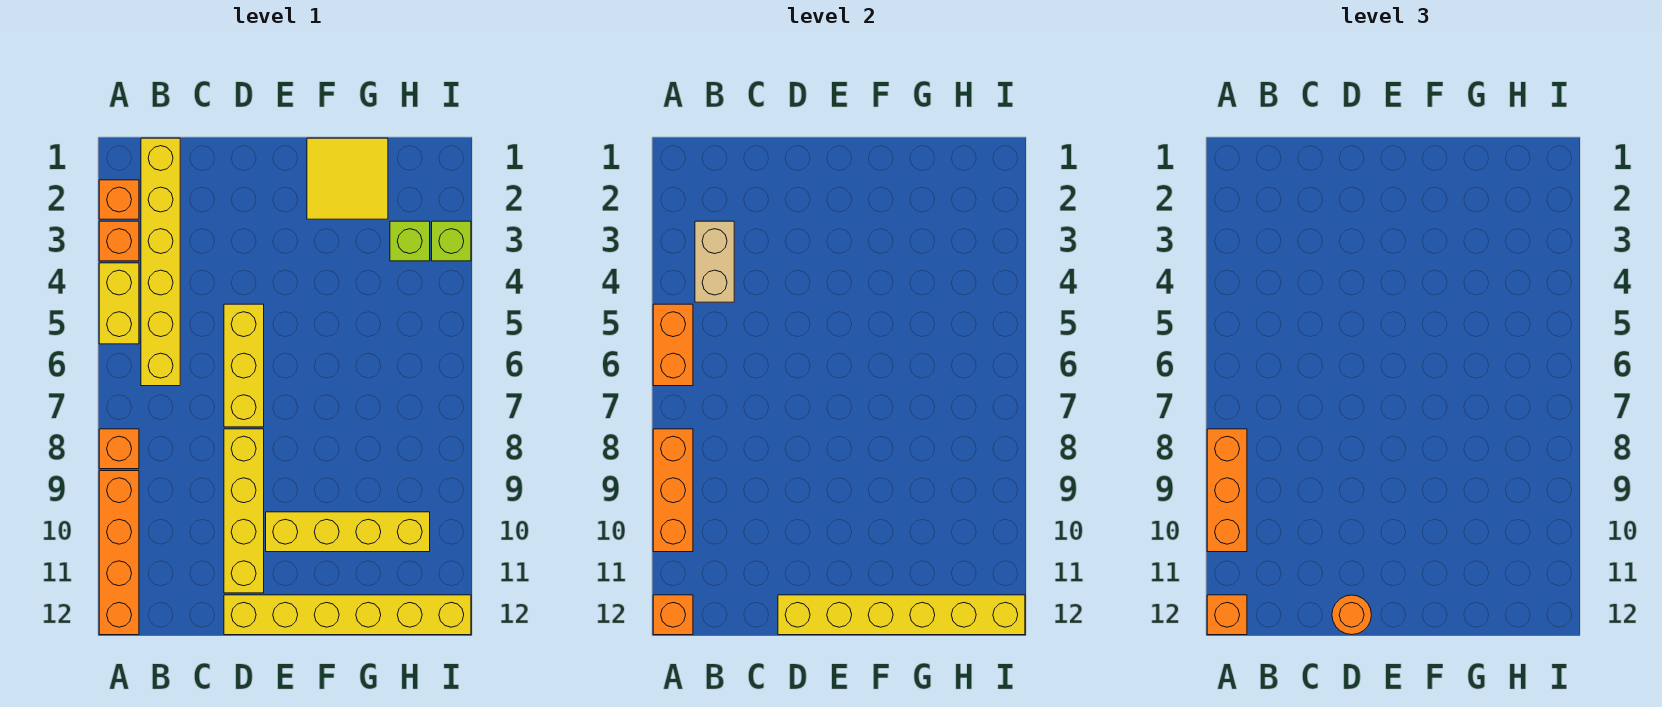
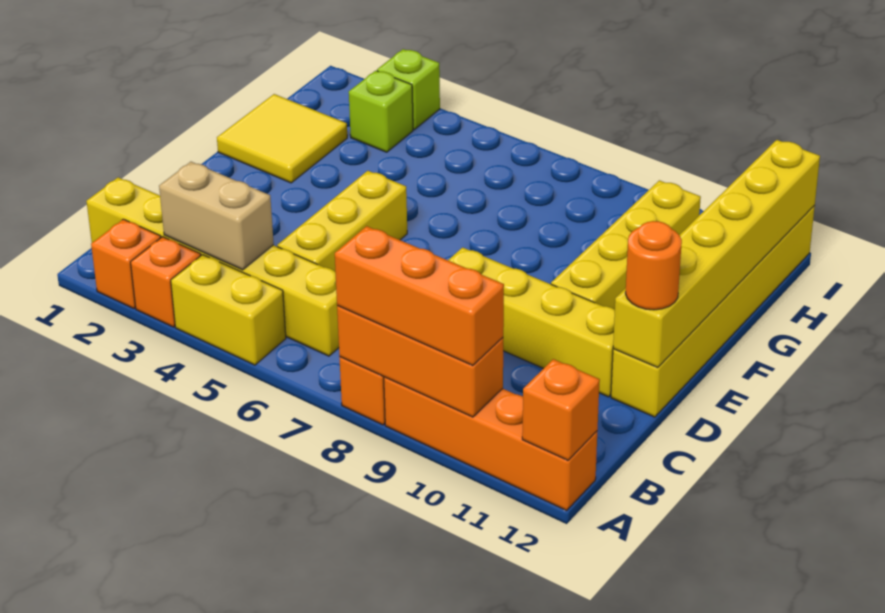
orange 1x2 brick [653,304,693,386] -> none
orange 1x1 brick [1207,595,1247,635] -> none
yellow 1x3 brick [224,304,264,427] -> yellow 1x3 brick turned to [277,171,407,271]

